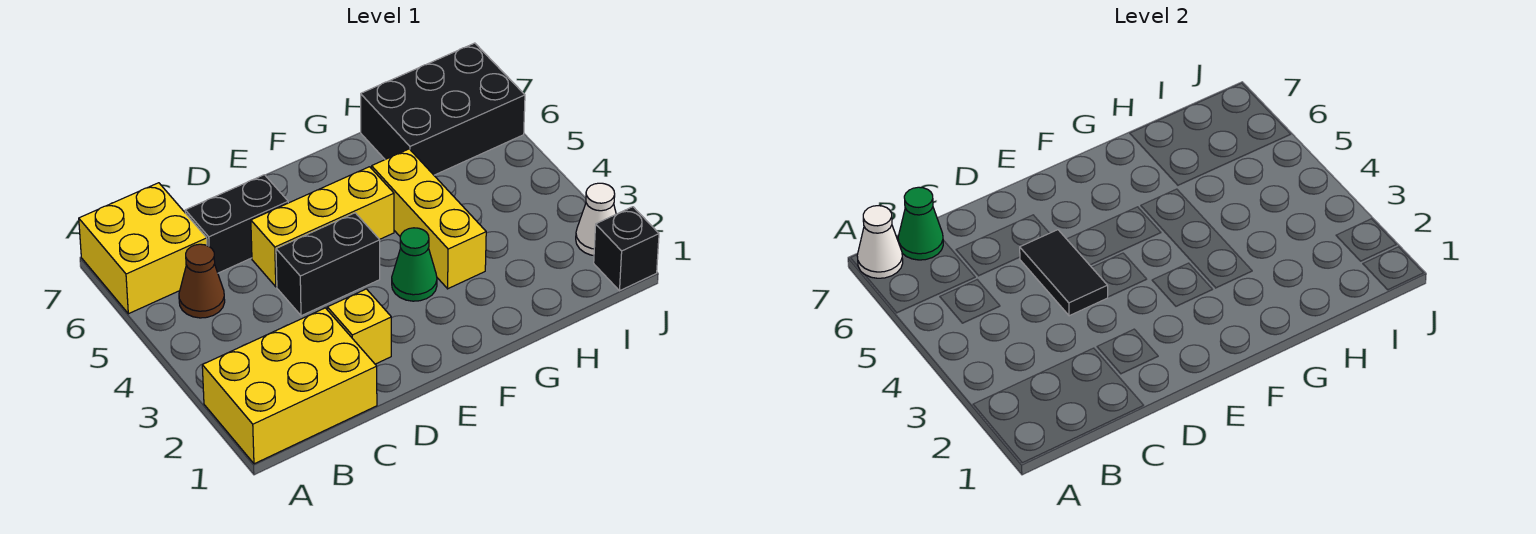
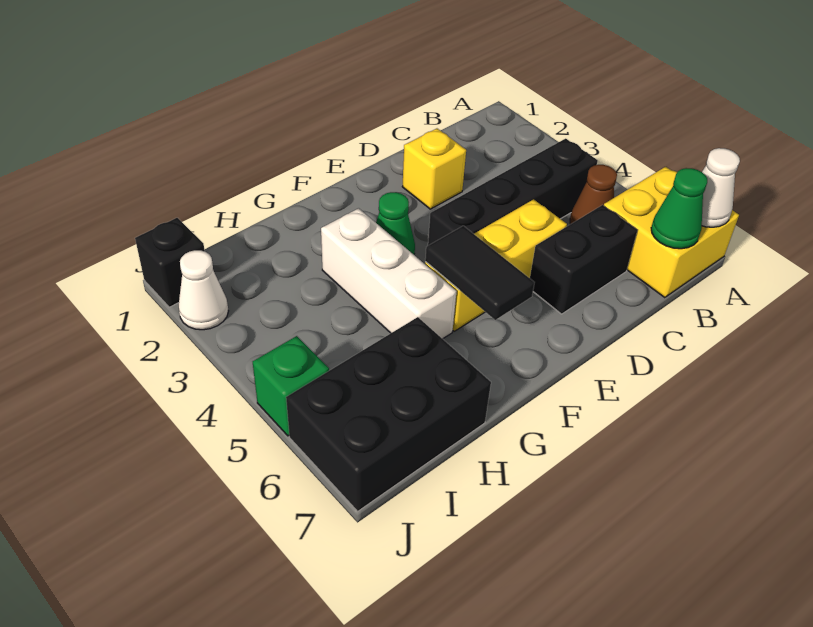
yellow 2x3 brick [202,308,377,464] -> none
black 1x2 brick [276,213,380,316] -> black 1x4 brick [428,139,598,245]
black 1x2 tile [1020,230,1108,316] -> black 1x2 tile moved to [425,226,535,320]
yellow 1x3 brick [372,149,486,289] -> white 1x3 brick [321,208,457,339]
none -> green 1x1 brick [253,336,329,436]

